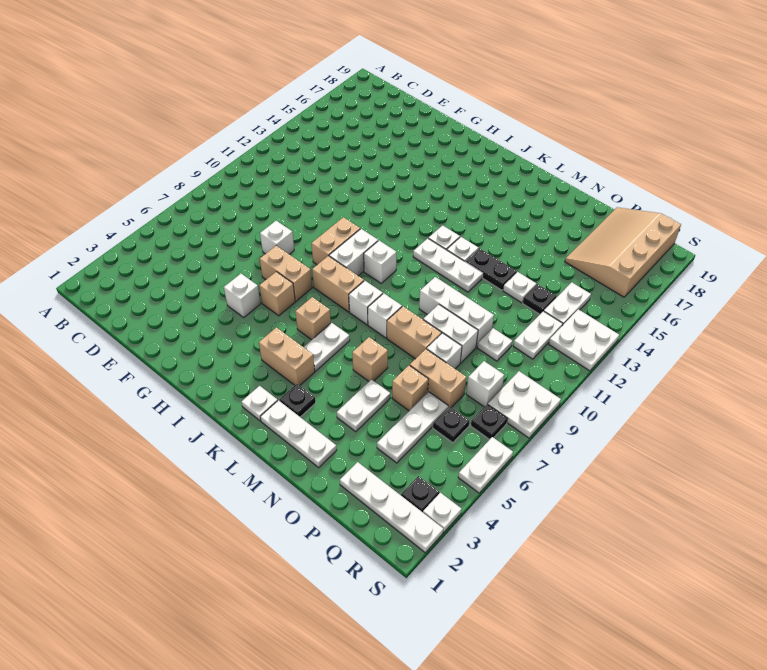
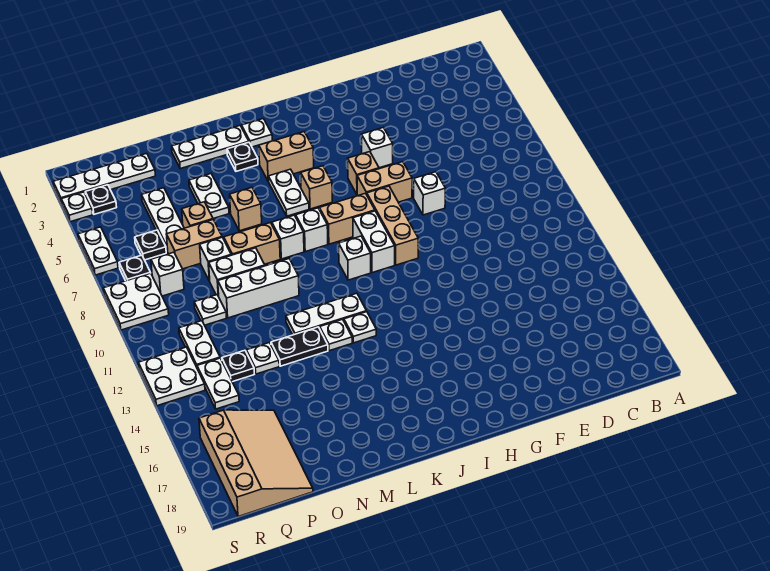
tan 1x2 brick [311,217,360,265] -> tan 1x3 brick [367,186,418,265]

